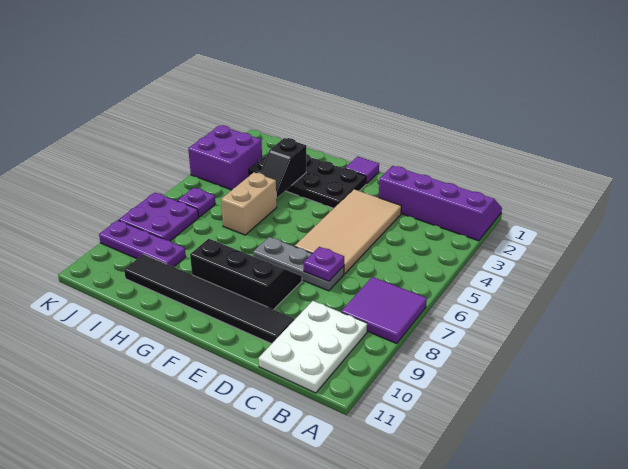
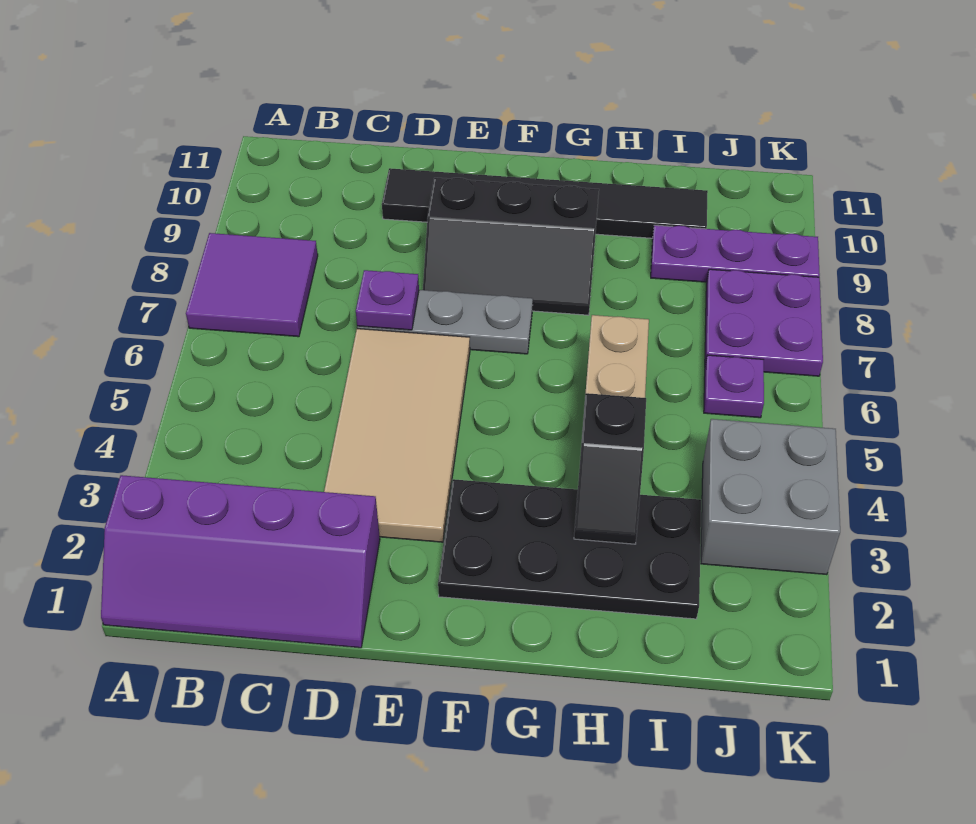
white 2x3 plate [259,301,367,393] -> none
purple 1x1 tile [345,156,379,184] -> none
black 1x2 slope [260,138,306,198] -> black 1x2 slope turned to [574,393,646,544]
purple 2x2 brick [188,125,262,190] -> grey 2x2 brick [701,419,840,575]

